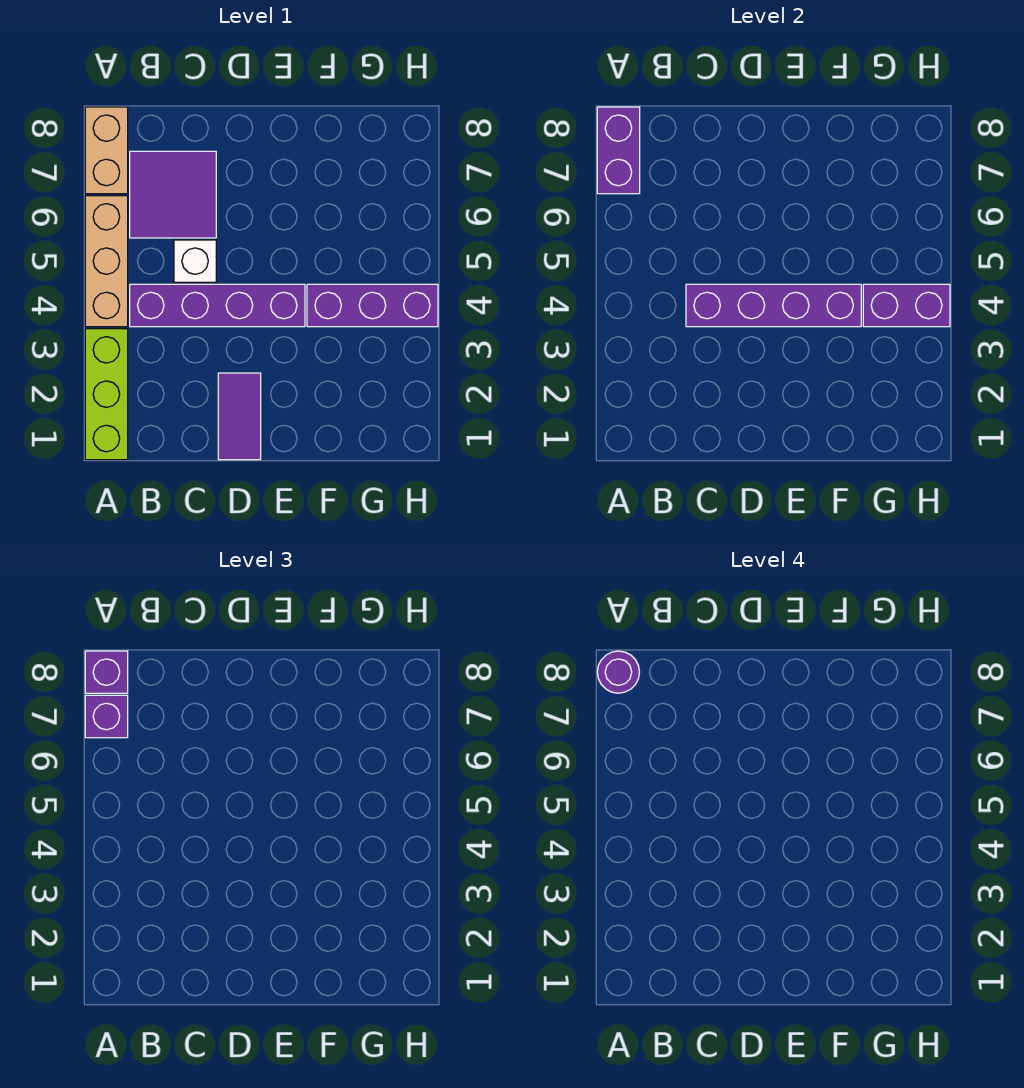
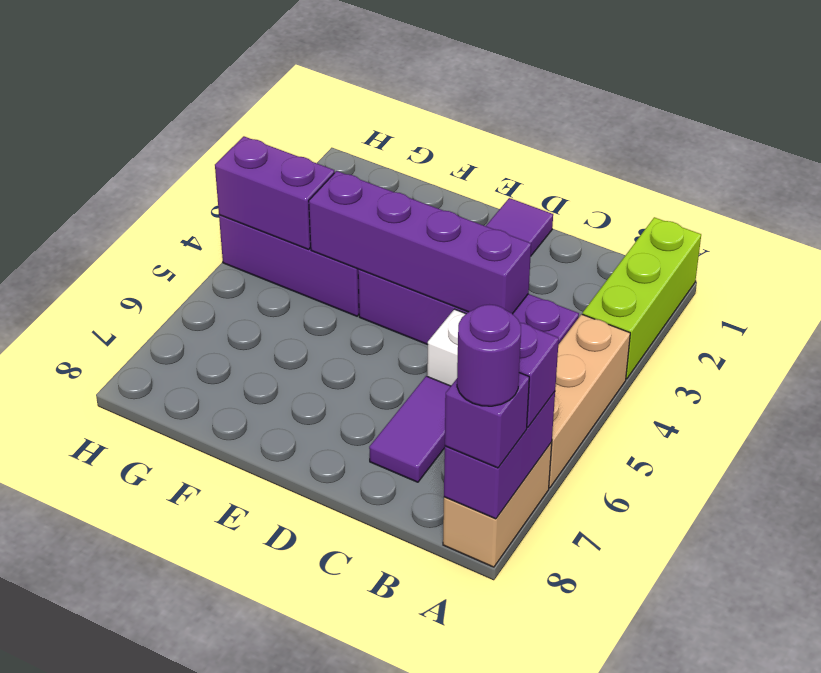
purple 2x2 tile [130,151,216,238] -> purple 1x2 tile [369,376,451,482]

